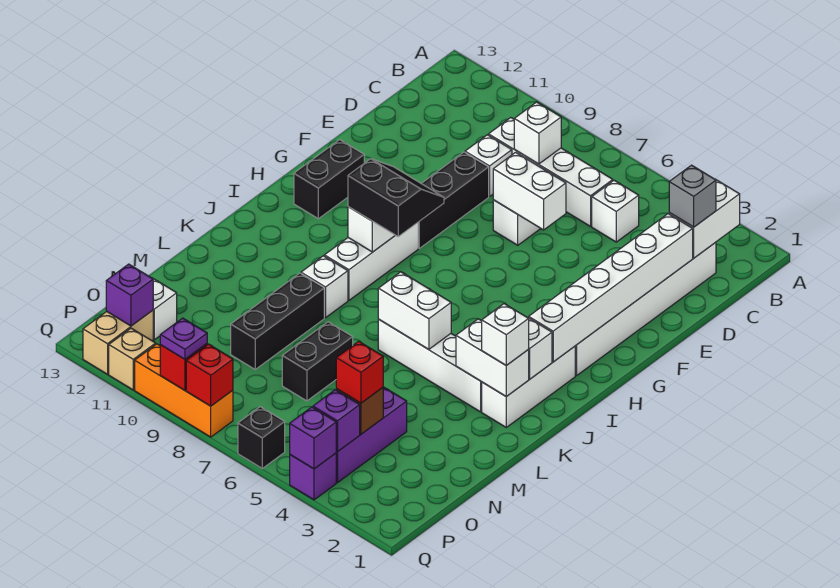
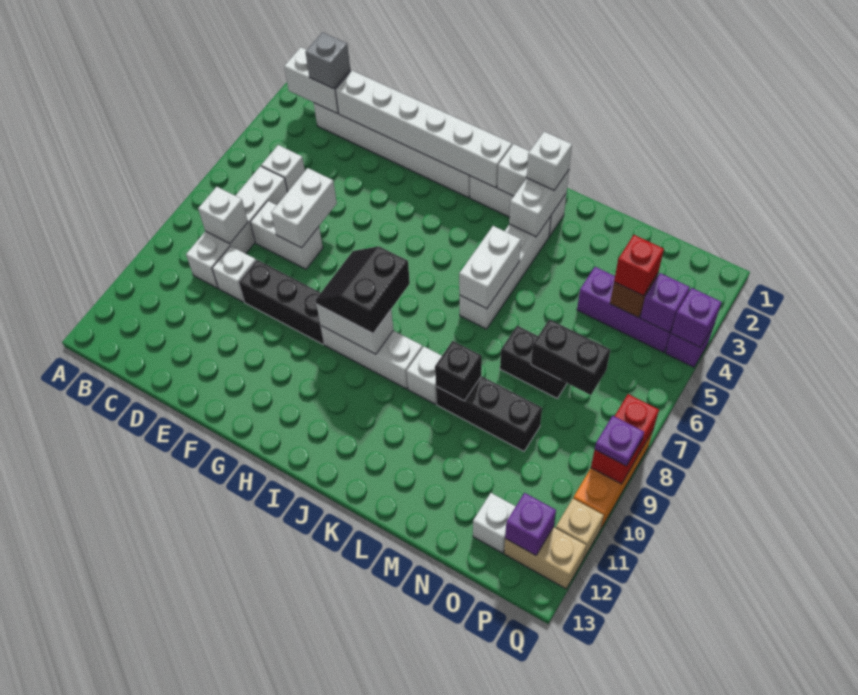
black 1x2 brick [294,140,364,219] -> black 1x2 brick moved to [531,319,610,395]
black 1x1 brick [238,407,285,468] -> black 1x1 brick moved to [435,341,482,401]

